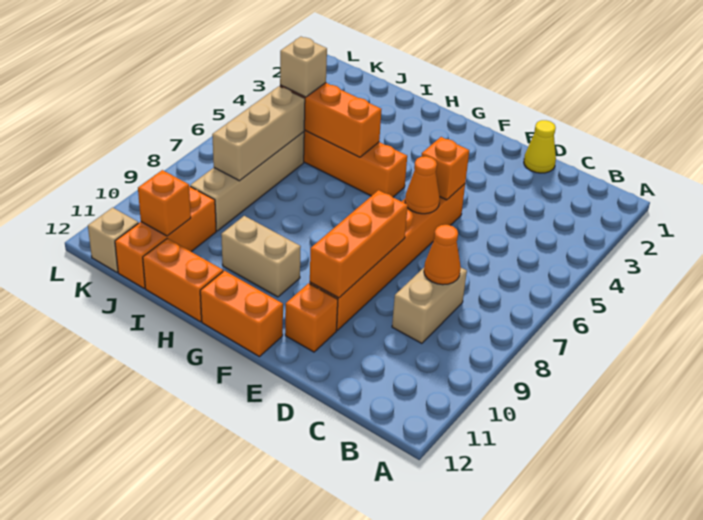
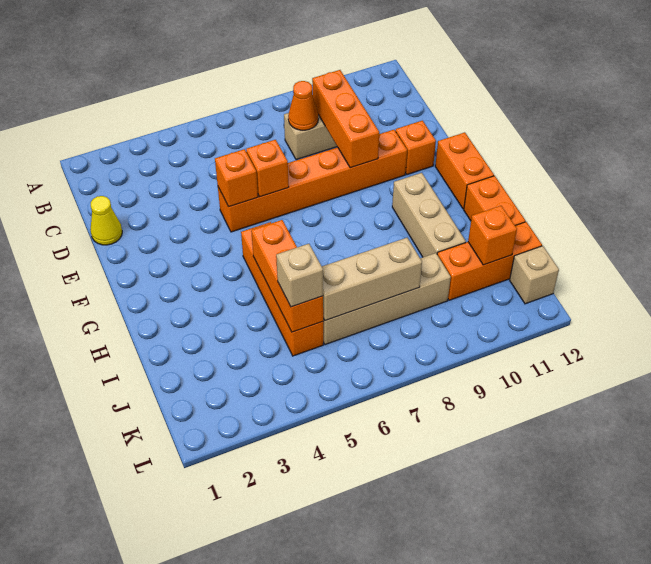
orange 1x1 cone [405,156,440,214] -> orange 1x1 brick [246,140,289,197]
orange 1x3 brick [310,190,408,298] -> orange 1x3 brick turned to [312,70,379,168]
tan 1x2 brick [221,216,301,297] -> tan 1x3 brick [392,173,466,257]

